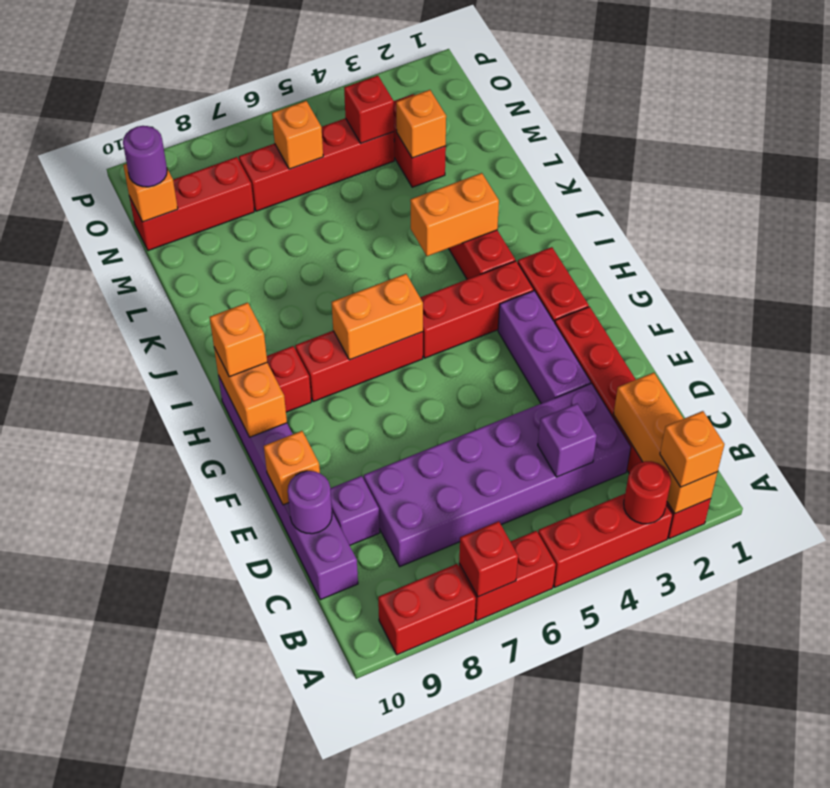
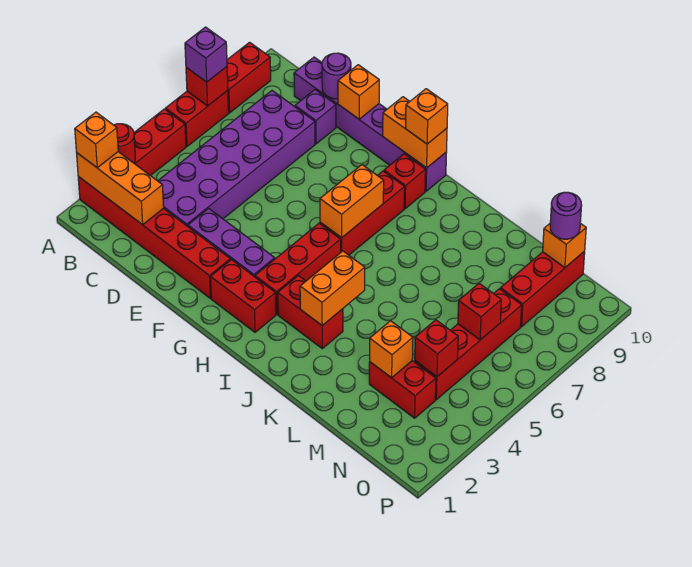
purple 1x1 brick [538,404,597,477] -> purple 1x1 brick moved to [185,27,227,82]
orange 1x1 brick [272,101,323,169] -> red 1x1 brick [458,283,501,340]

